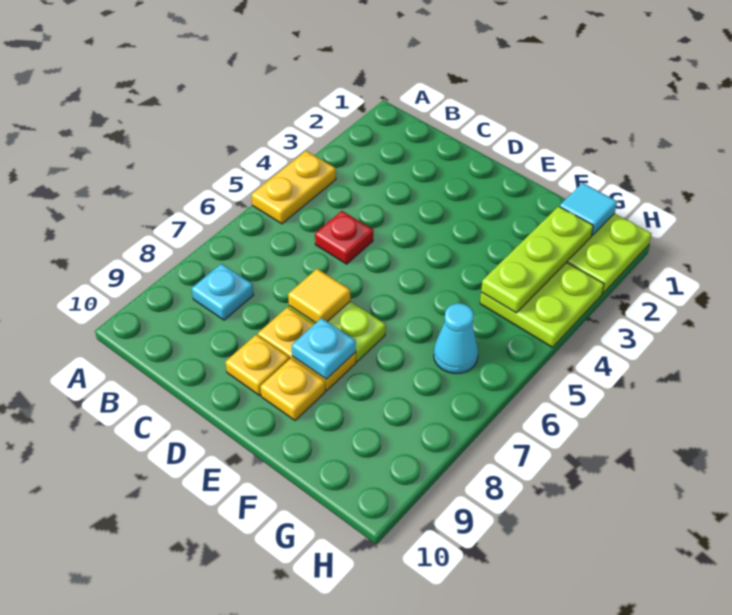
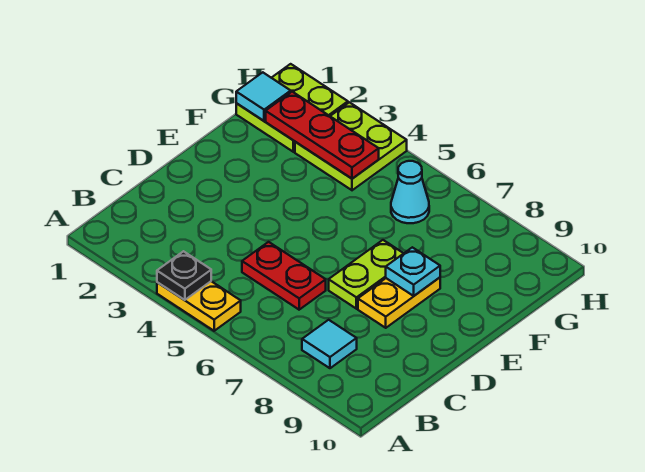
none -> black 1x1 plate [157,251,211,300]
cyan 1x1 plate [192,264,254,320] -> cyan 1x1 tile [302,320,357,368]
red 1x1 plate [315,211,373,264] -> red 1x2 plate [242,242,326,310]
yellow 1x1 tile [288,269,350,323] -> none
yellow 1x1 plate [225,335,289,395] -> none
yellow 1x1 plate [260,358,325,420] -> none
lime 1x3 plate [481,206,593,313] -> red 1x3 plate [266,92,379,179]

